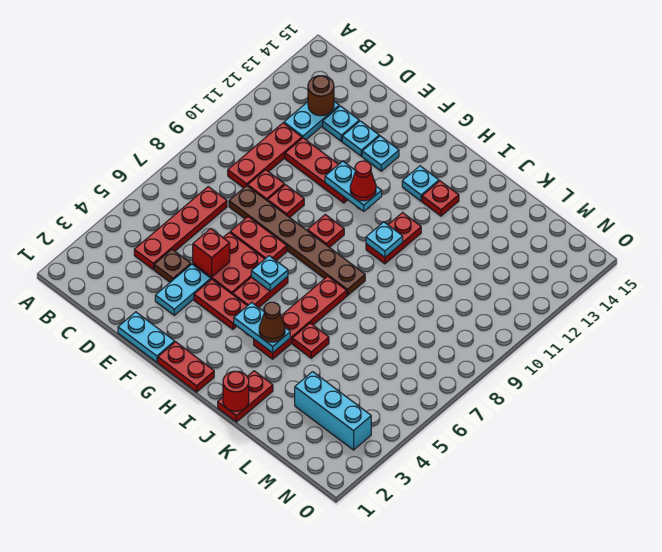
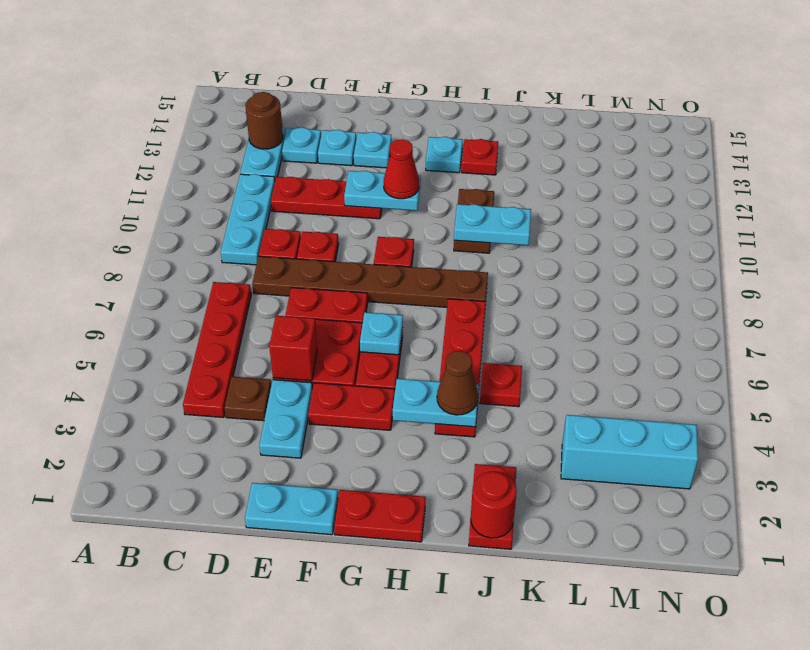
red 1x3 plate [228,123,302,188] -> cyan 1x3 plate [221,174,275,265]
red 1x2 plate [366,213,421,264] -> brown 1x2 plate [454,189,494,253]
cyan 1x1 plate [366,222,403,257] -> cyan 1x2 plate [454,204,531,245]

